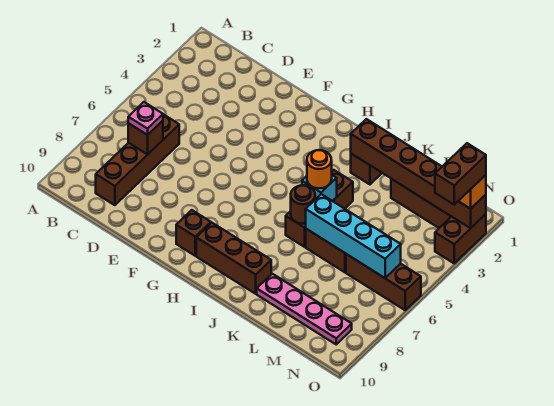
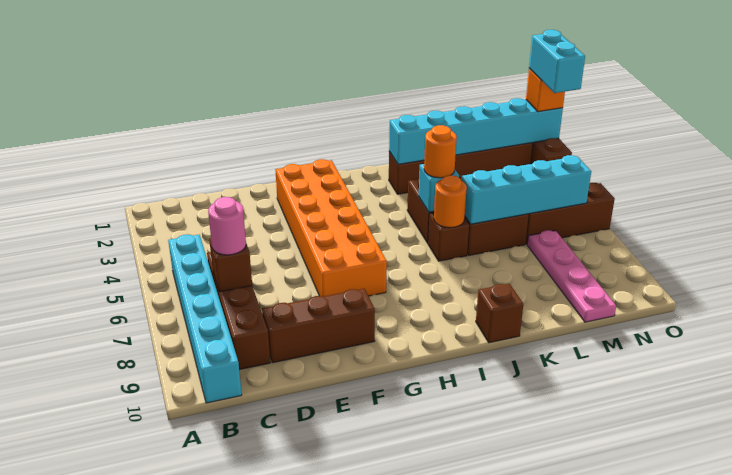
none -> cyan 1x6 brick [168,235,242,403]
pink 1x1 plate [128,102,163,135] -> pink 1x1 round brick [208,197,246,255]
none -> orange 2x6 brick [275,159,387,296]
brown 1x1 brick [176,210,211,256] -> brown 1x1 brick moved to [476,284,523,343]
brown 1x3 brick [196,223,271,294] -> brown 1x3 brick moved to [262,289,375,363]
brown 1x6 brick [351,119,486,228] -> cyan 1x6 brick [389,98,563,164]
brown 1x1 round brick [291,185,315,224] -> orange 1x1 round brick [434,175,467,228]
pink 1x4 plate [257,274,352,344] -> pink 1x4 plate turned to [527,230,616,322]
brown 1x2 brick [435,143,486,205] -> cyan 1x2 brick [529,30,585,93]

